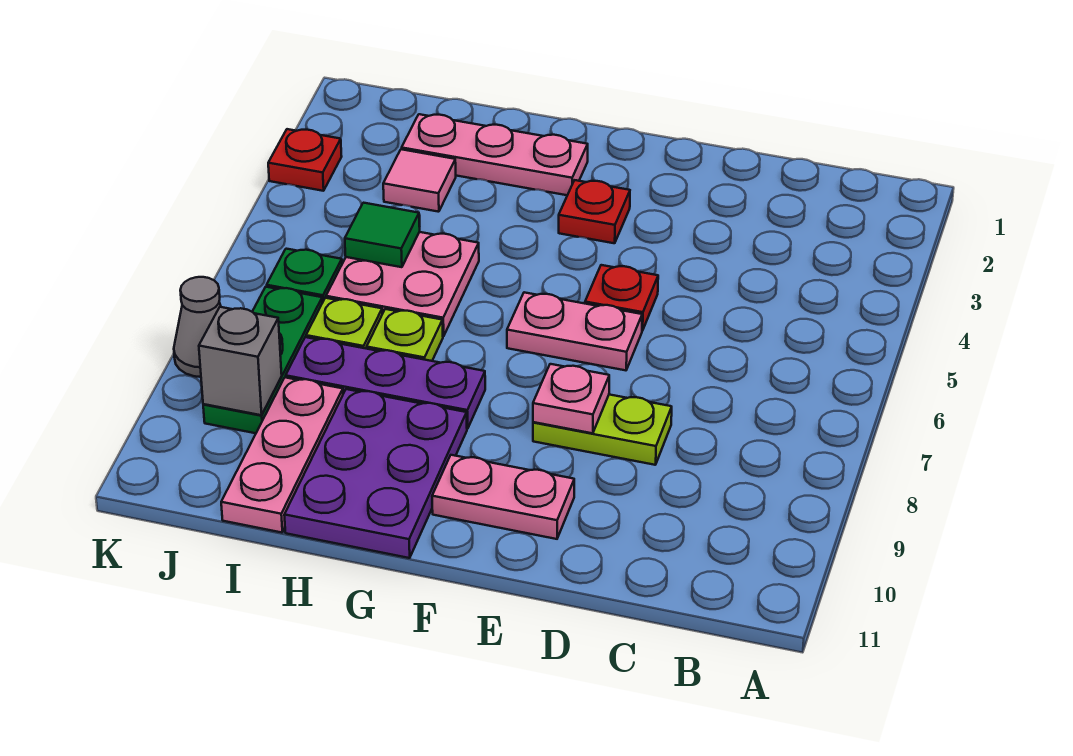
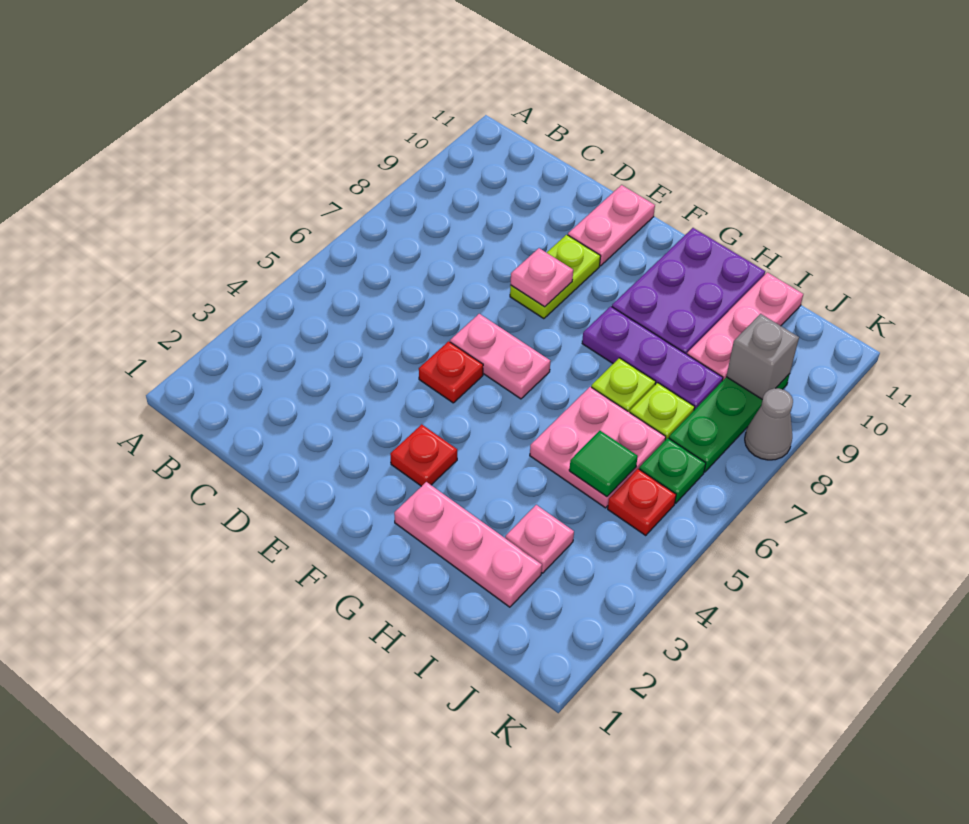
lime 1x2 plate [533,395,672,465] -> lime 1x2 plate turned to [510,235,601,319]
pink 1x2 plate [432,455,574,539] -> pink 1x2 plate turned to [568,185,655,266]
pink 1x1 tile [383,149,456,212] -> pink 1x1 plate [505,505,574,573]
red 1x1 plate [268,129,342,191] -> red 1x1 plate moved to [608,469,676,535]

